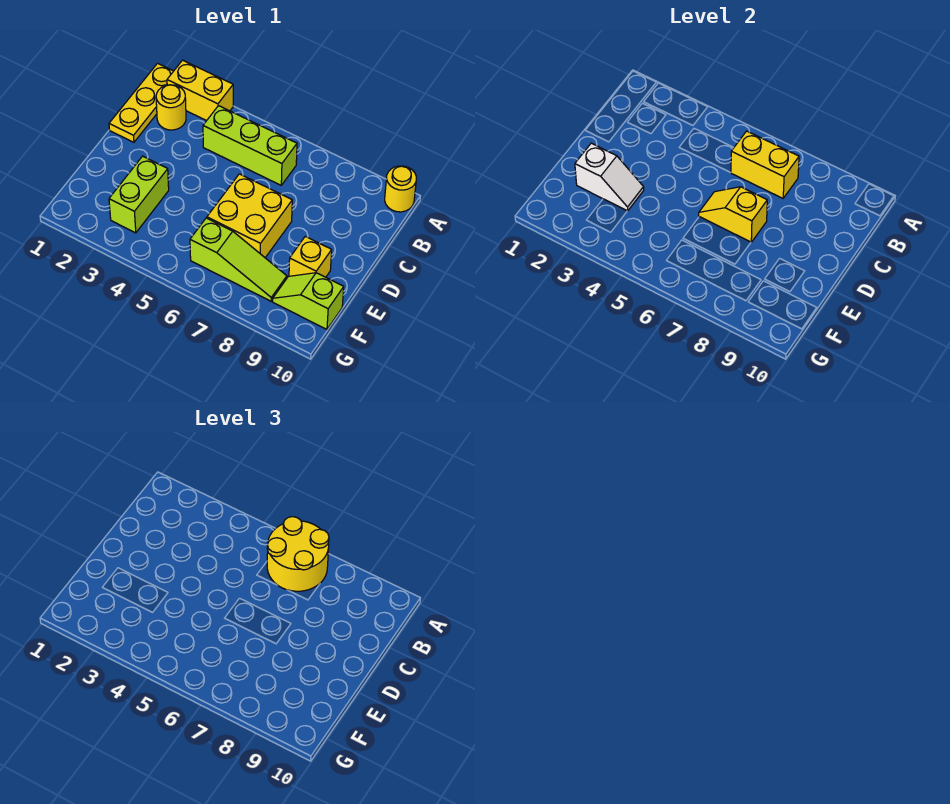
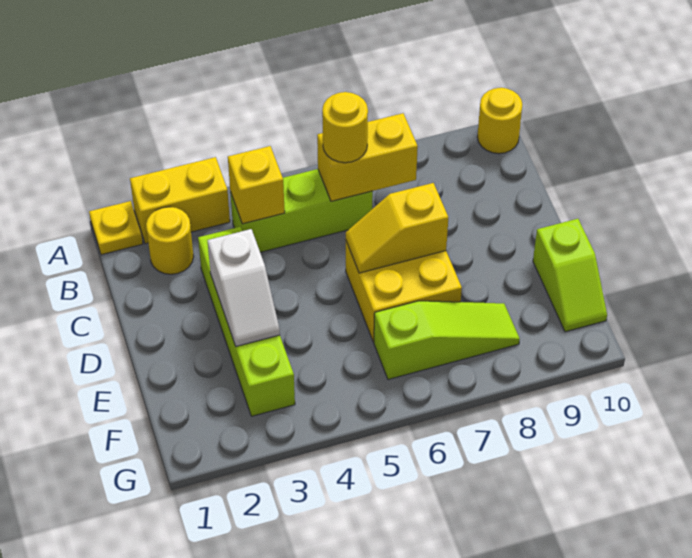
yellow 1x3 plate [109,63,173,142] -> yellow 1x1 plate [89,201,143,255]
yellow 2x2 round brick [267,517,329,591] -> yellow 1x1 round brick [322,92,368,163]
white 1x2 slope [575,143,644,211] -> white 1x2 slope turned to [207,229,280,347]
lime 1x2 brick [109,156,169,233] -> lime 1x4 brick [198,227,295,416]
yellow 1x1 brick [289,236,332,277] -> yellow 1x1 brick moved to [228,146,285,224]
lime 1x2 slope [273,273,344,329] -> lime 1x2 slope turned to [533,219,607,332]

